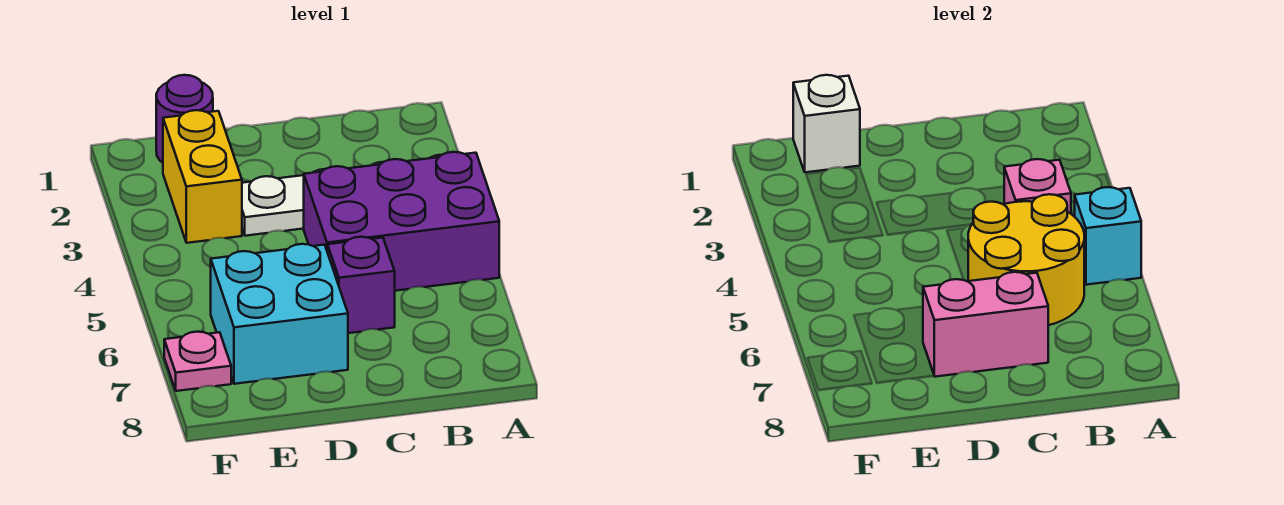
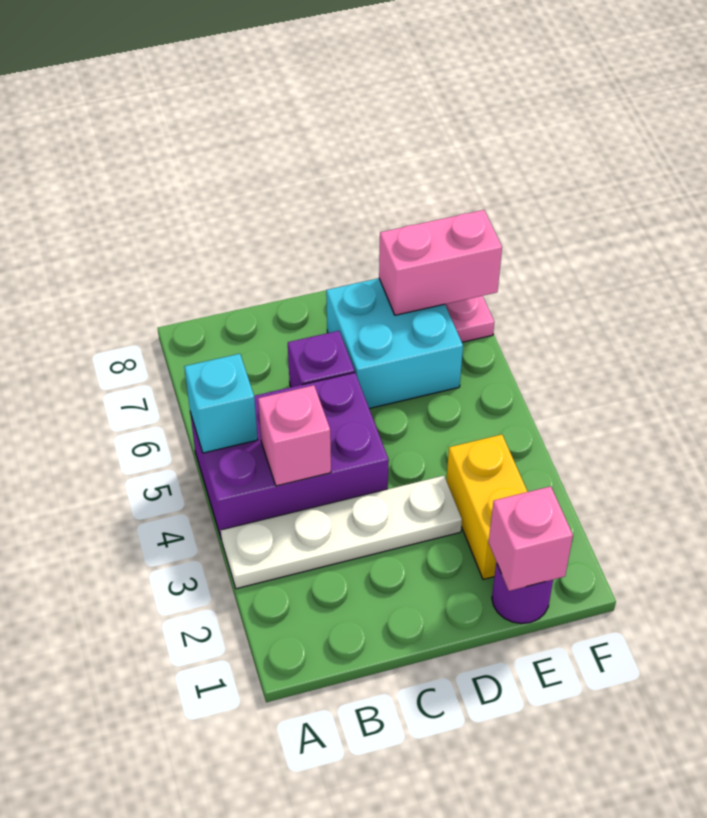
yellow 2x2 round brick [968,194,1084,325] -> none
pink 1x2 brick [923,272,1048,377] -> pink 1x2 brick moved to [379,210,502,315]
white 1x1 brick [793,75,860,172] -> pink 1x1 brick [489,486,573,591]

